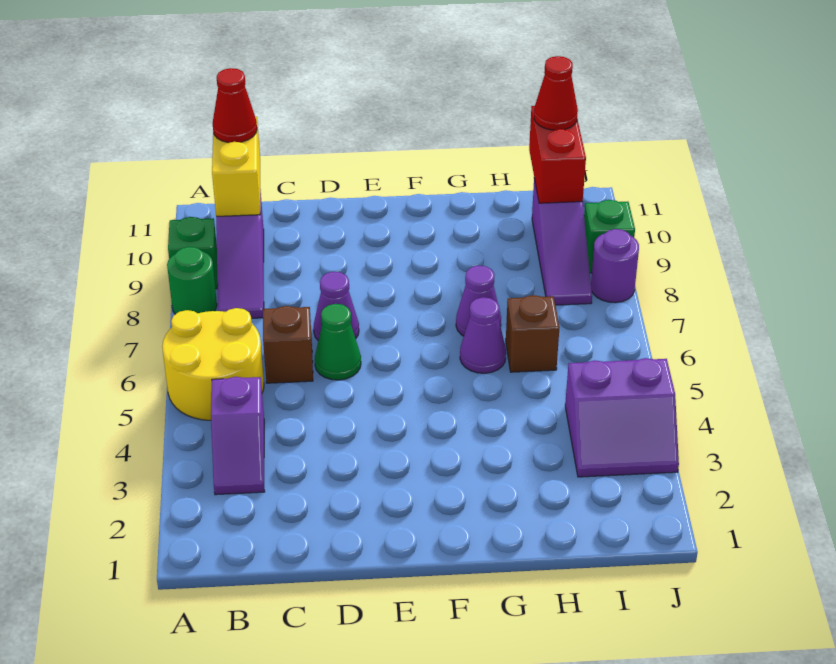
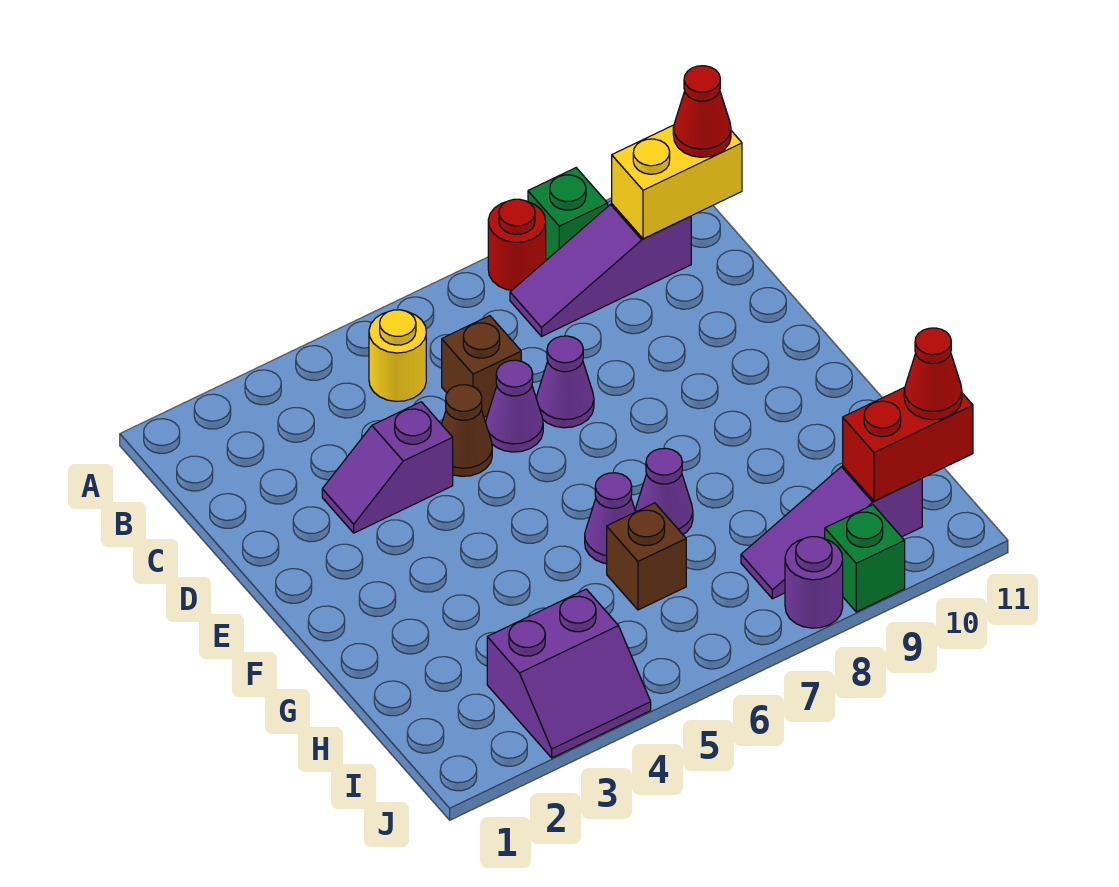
yellow 2x2 round brick [162,308,264,420] -> yellow 1x1 round brick [369,310,426,402]
green 1x1 round brick [167,247,217,314] -> red 1x1 round brick [488,199,546,290]
purple 1x2 slope [211,377,265,495] -> purple 1x2 slope moved to [322,402,453,533]
none -> brown 1x1 cone [442,385,492,476]
green 1x1 cone [315,304,361,380] -> purple 1x1 cone [486,360,543,452]
purple 2x2 slope [565,358,679,477] -> purple 2x2 slope turned to [487,589,651,758]

